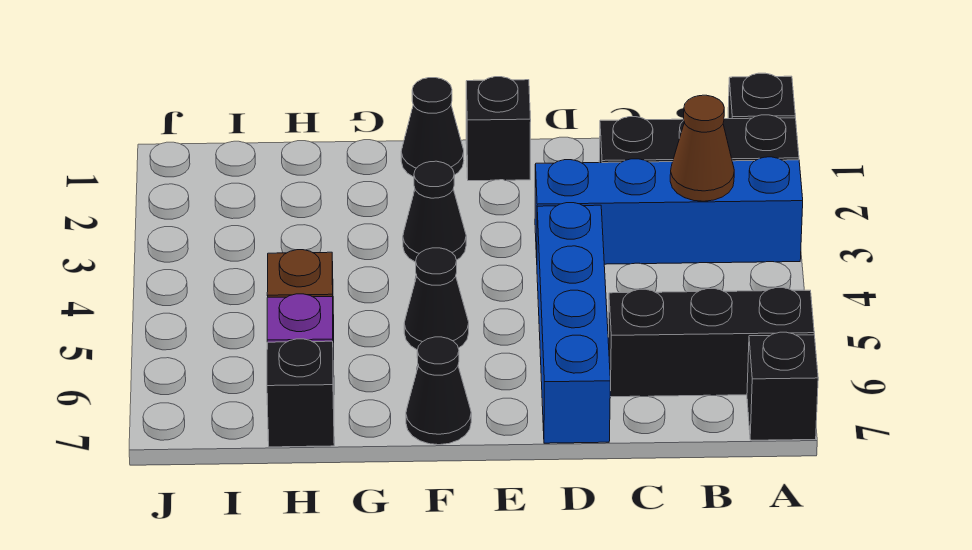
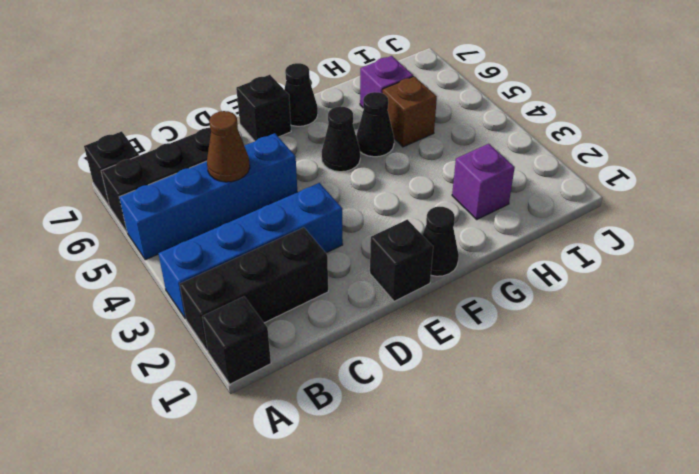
brown 1x1 cone [670,95,734,201] -> brown 1x1 cone moved to [207,111,250,182]
blue 1x4 brick [537,203,610,443] -> blue 1x4 brick turned to [119,133,297,260]
black 1x1 cone [403,161,466,262] -> black 1x1 cone moved to [356,92,394,157]
none -> purple 1x1 brick [452,144,515,219]
black 1x1 brick [267,339,334,447] -> black 1x1 brick moved to [236,75,291,141]

